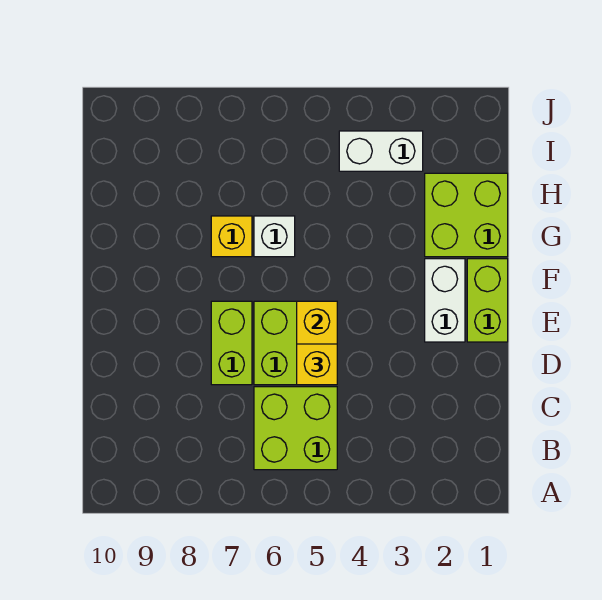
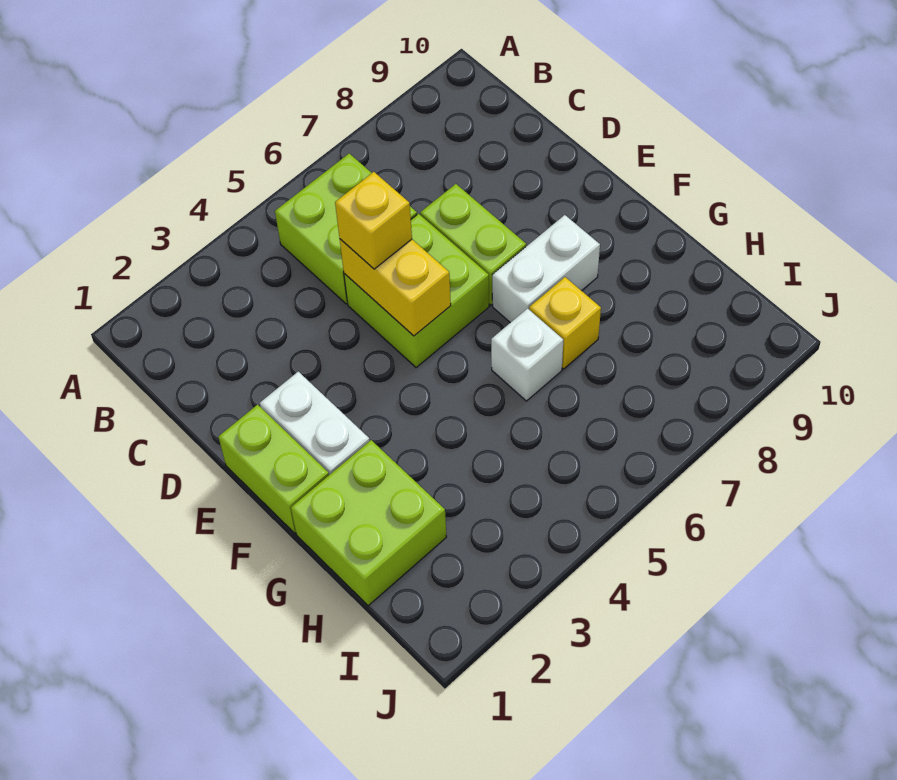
white 1x2 brick [339,131,423,171] -> white 1x2 brick moved to [492,215,600,323]

